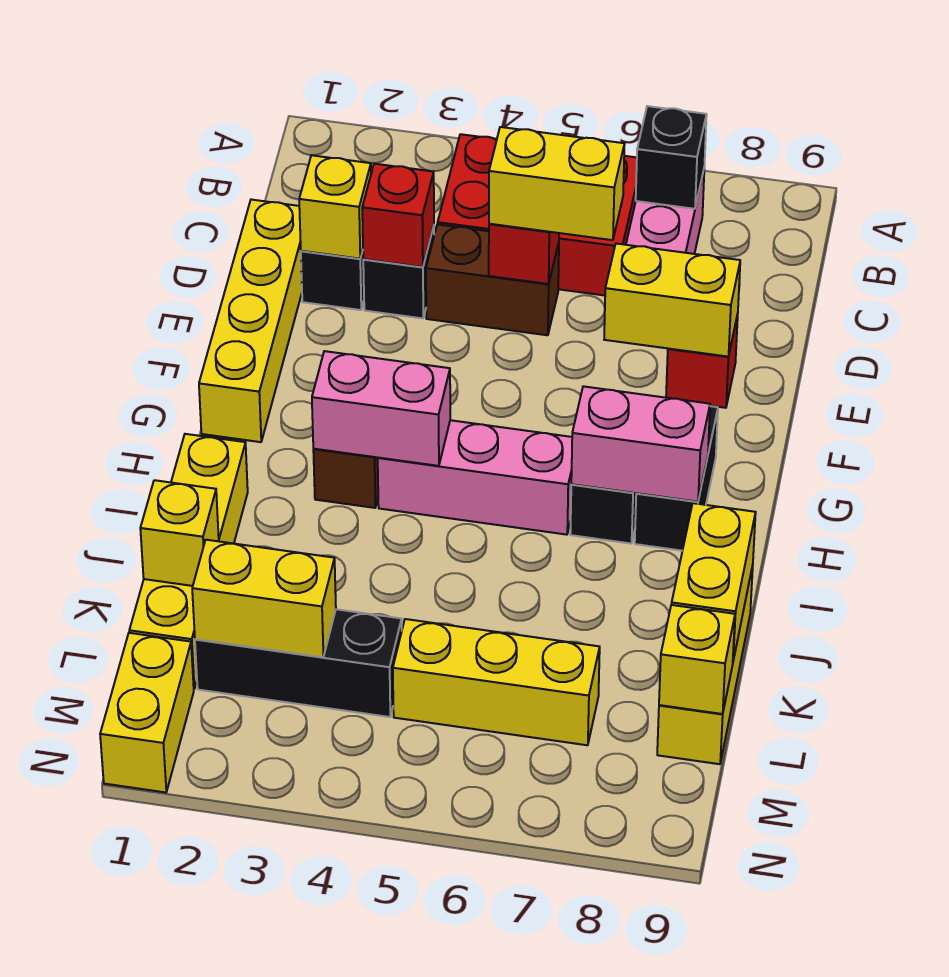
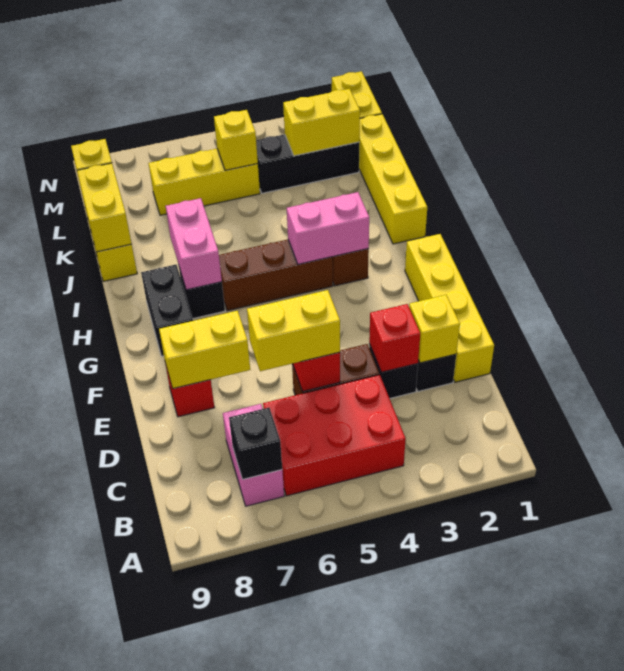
pink 1x3 brick [378,420,572,535] -> brown 1x3 brick [219,240,333,311]
pink 1x2 brick [571,386,710,502] -> pink 1x2 brick turned to [166,198,222,290]
yellow 1x1 brick [140,480,219,586] -> yellow 1x1 brick moved to [214,110,258,170]

